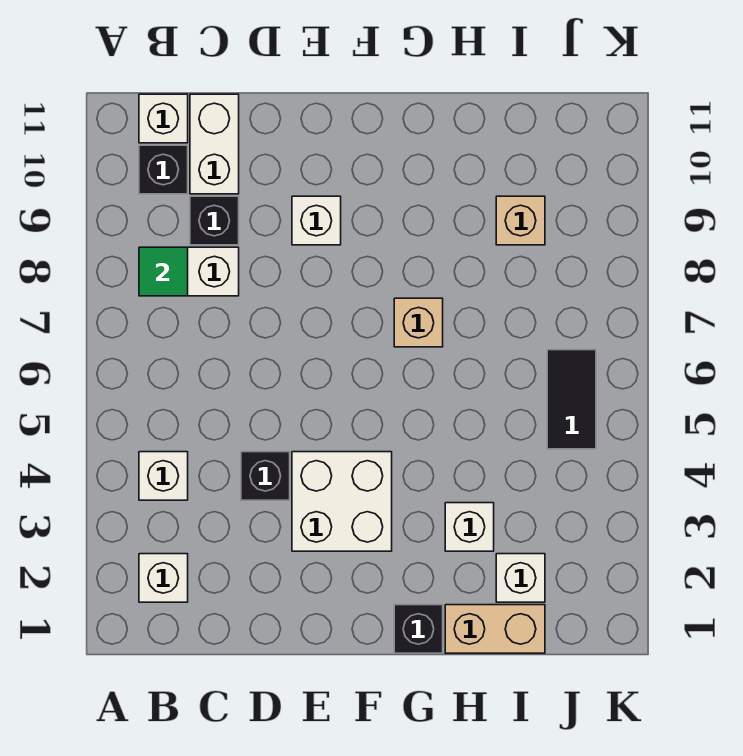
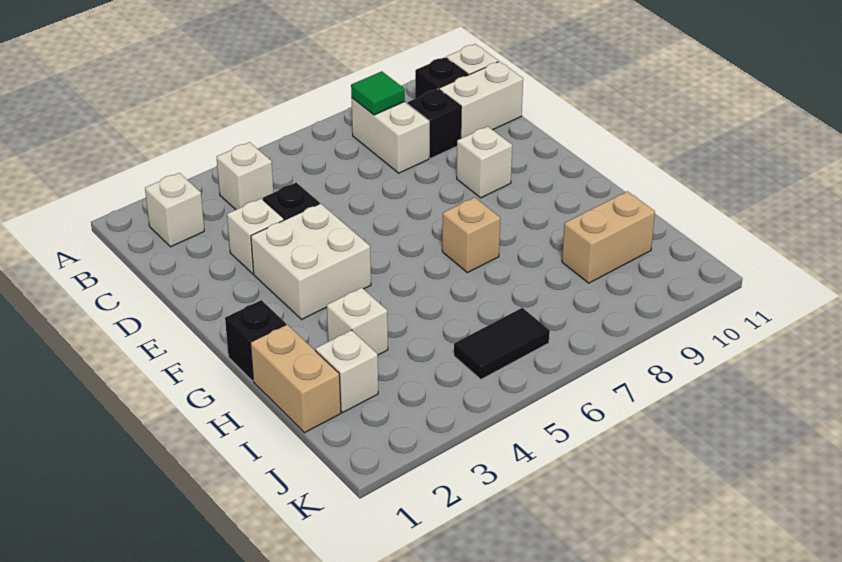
none -> white 1x1 brick [227,199,284,274]
tan 1x1 brick [496,196,545,245] -> tan 1x2 brick [562,191,655,283]

